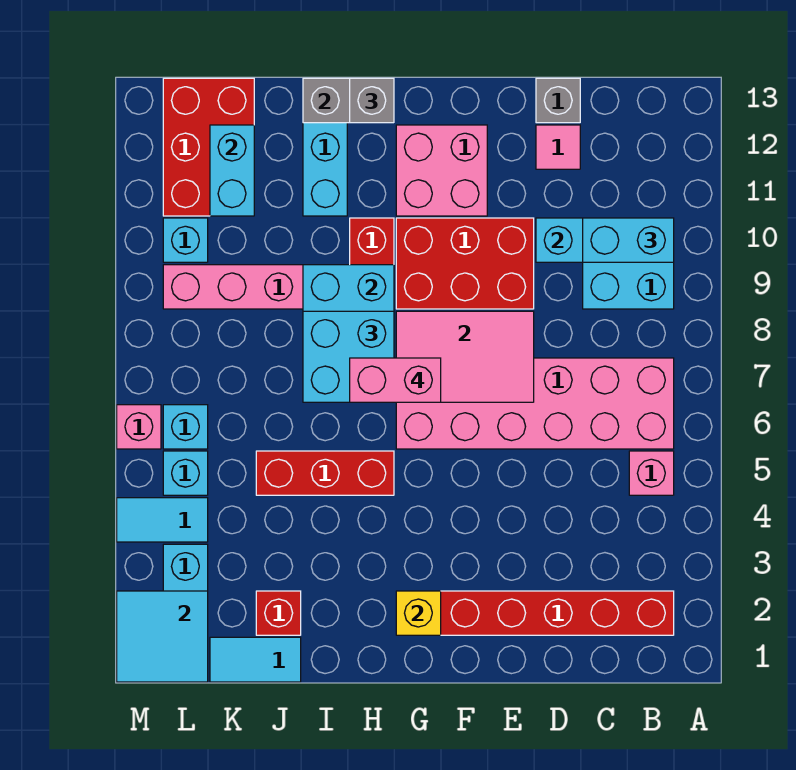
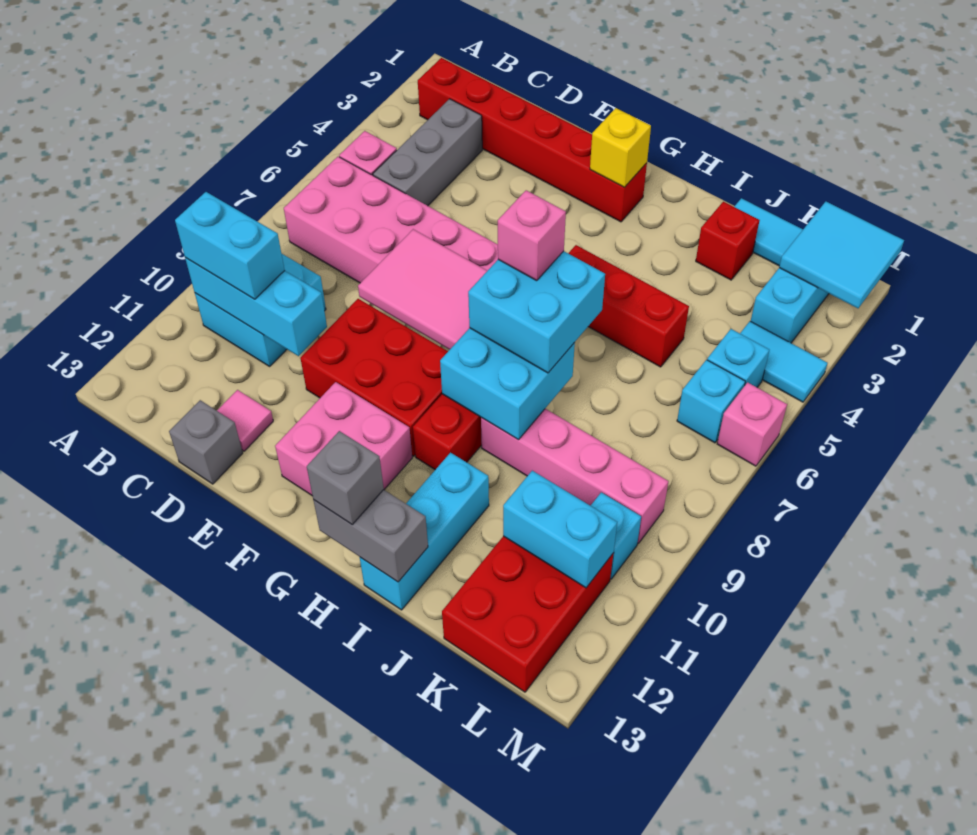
none -> grey 1x3 brick [373,99,482,206]
pink 1x2 brick [350,358,441,402] -> pink 1x1 brick [498,190,566,281]
cyan 1x2 brick [210,125,254,216] -> cyan 1x2 brick turned to [503,471,617,588]

